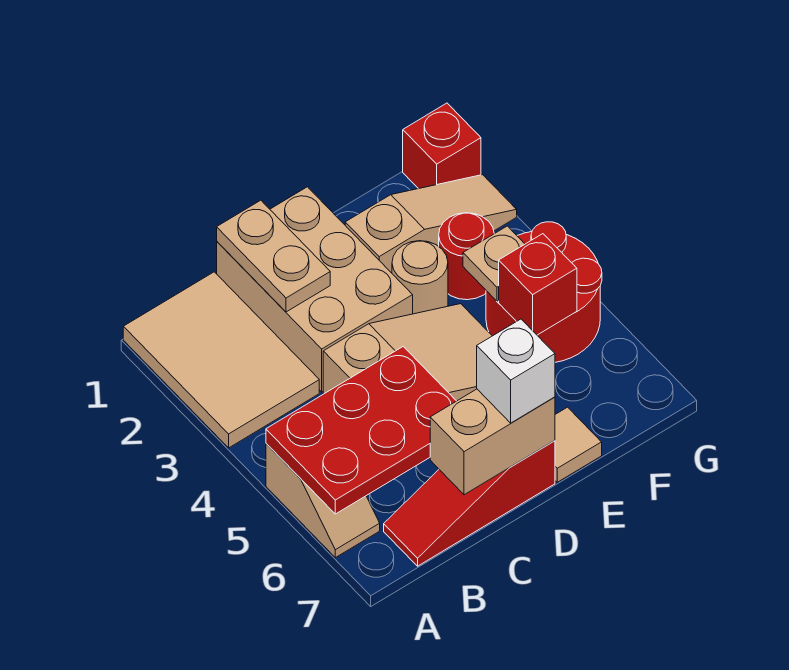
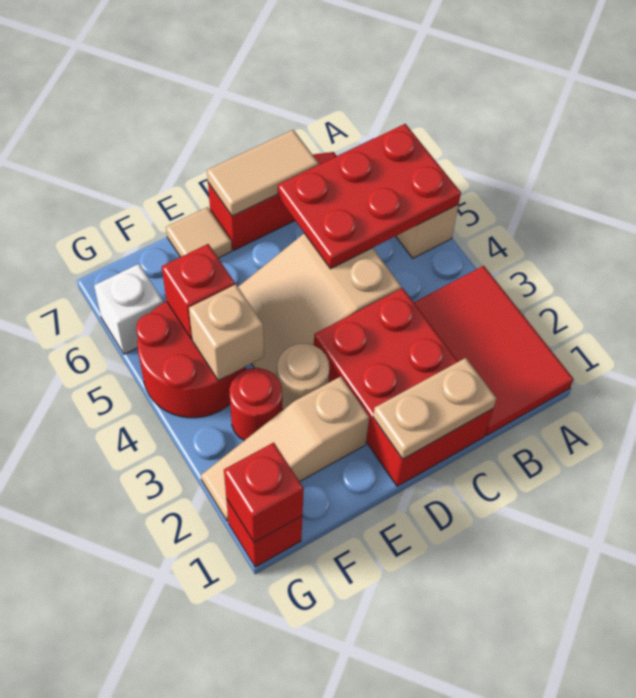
tan 2x3 tile [123,272,319,448] -> red 2x3 tile [414,266,574,436]
tan 2x3 brick [217,187,413,392] -> red 2x3 brick [314,288,493,486]
tan 1x2 plate [217,200,330,312] -> tan 1x2 plate turned to [373,358,496,459]
tan 1x2 brick [430,389,555,495] -> tan 1x2 tile [207,130,318,216]
white 1x1 brick [477,319,555,423] -> white 1x1 brick moved to [94,264,163,354]
tan 1x1 plate [463,226,525,301] -> tan 1x1 brick [189,284,264,381]
none -> red 1x1 brick [224,443,304,543]

